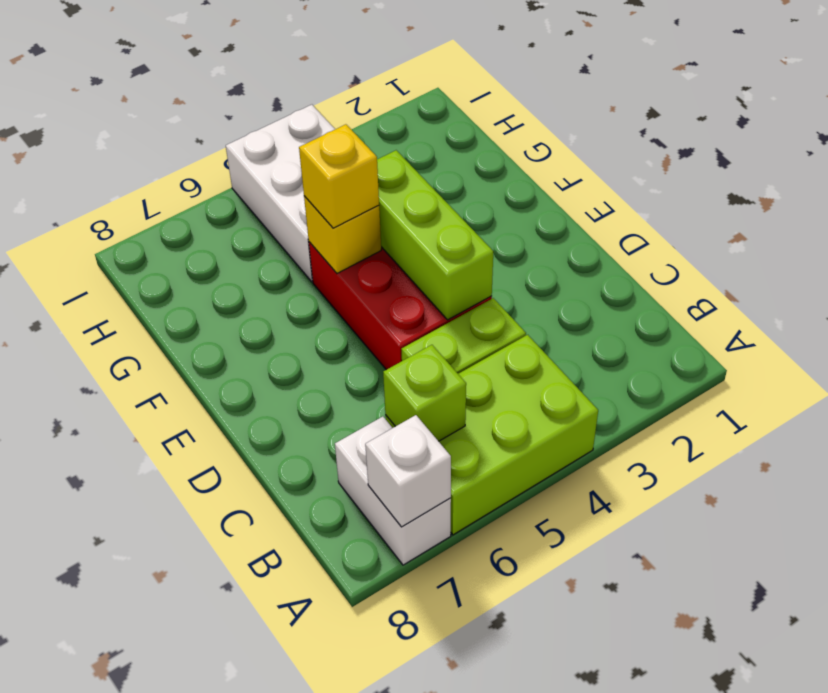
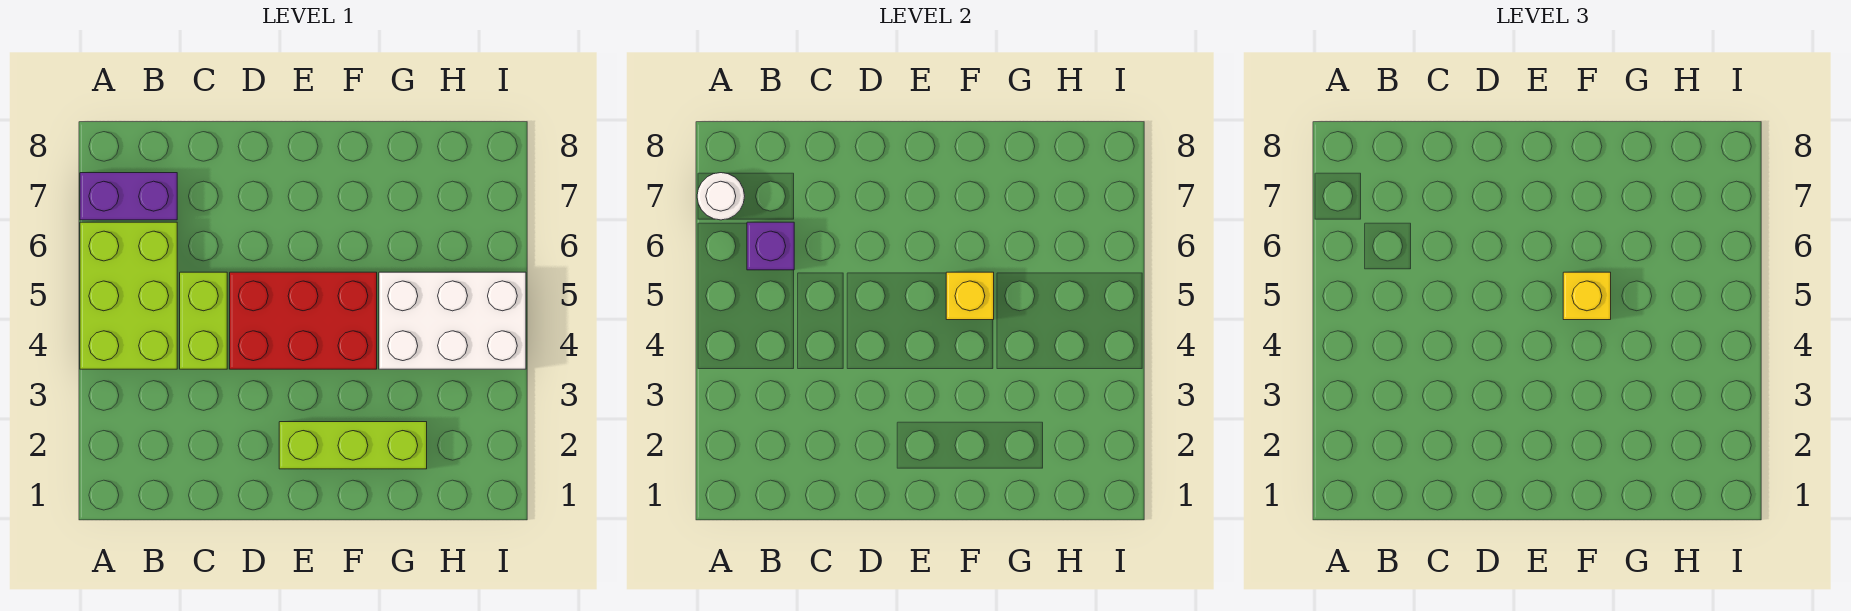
white 1x2 brick [335,416,451,565] -> purple 1x2 brick [80,173,177,220]
white 1x1 brick [365,415,451,527] -> white 1x1 round brick [697,173,745,220]
lime 1x1 brick [383,345,466,441] -> purple 1x1 brick [747,222,794,270]
lime 1x3 brick [377,150,493,320] -> lime 1x3 brick moved to [279,422,427,469]

